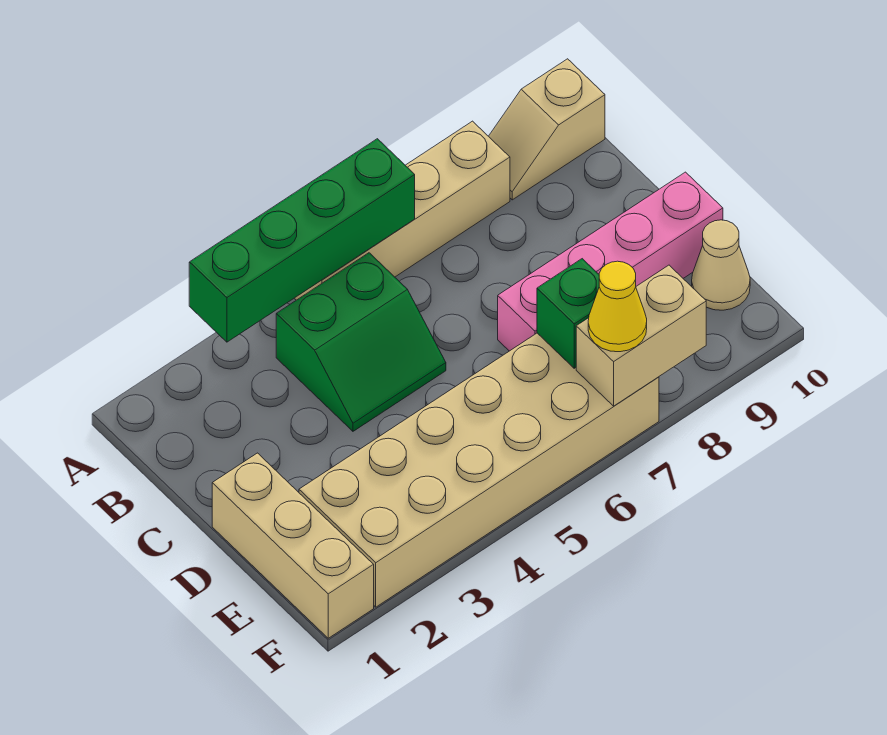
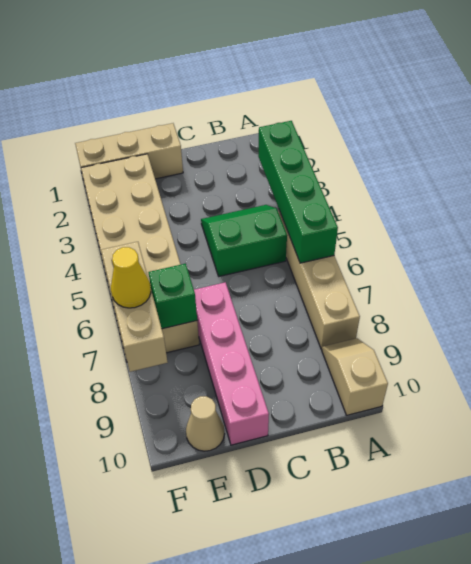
green 2x2 slope [276,253,446,431] -> green 2x2 slope turned to [201,205,287,276]
tan 1x2 brick [576,265,706,406] -> tan 1x3 brick [101,242,168,372]

